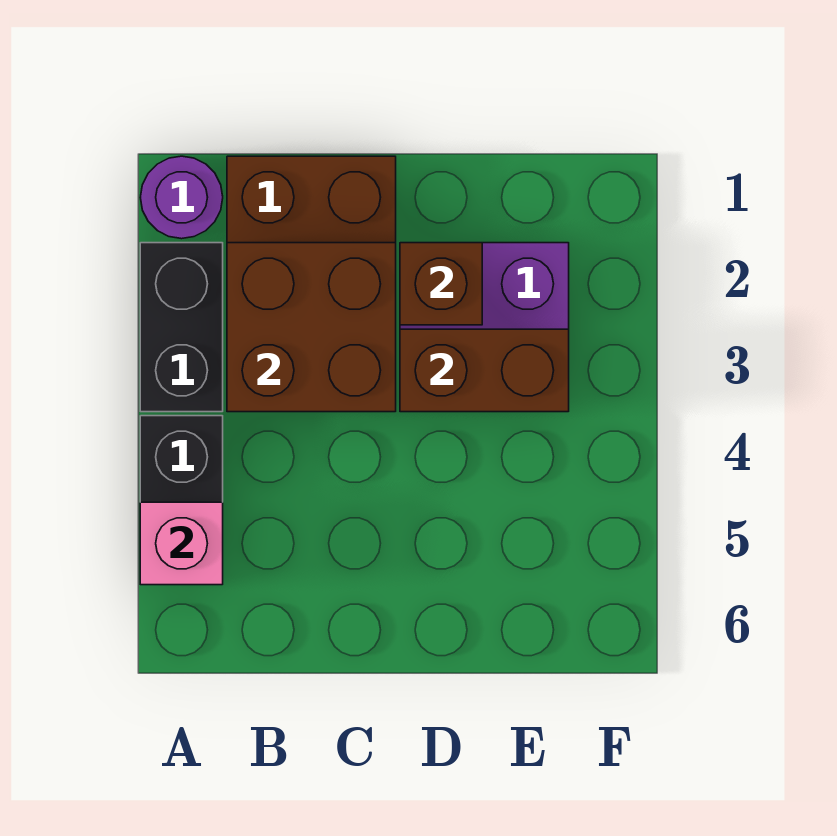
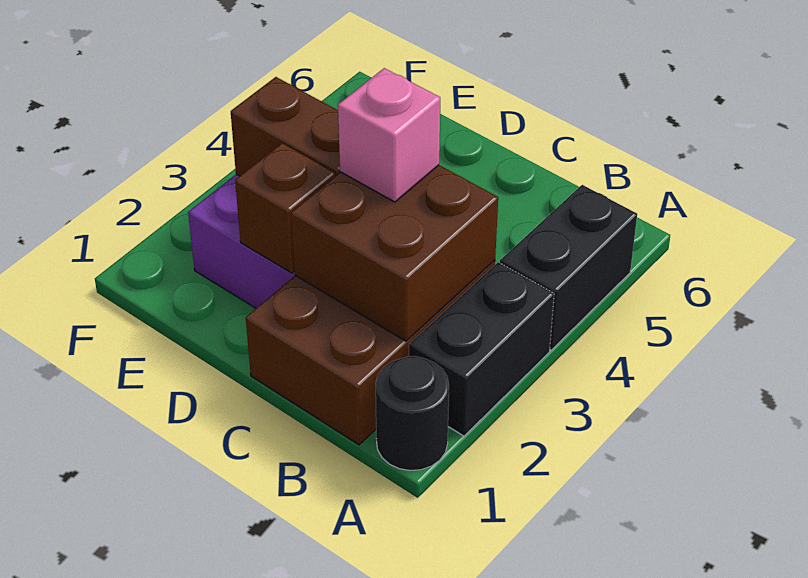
purple 1x1 round brick [140,156,223,239] -> black 1x1 round brick [376,356,449,471]
pink 1x1 brick [140,502,223,585] -> pink 1x1 brick moved to [338,68,440,202]

